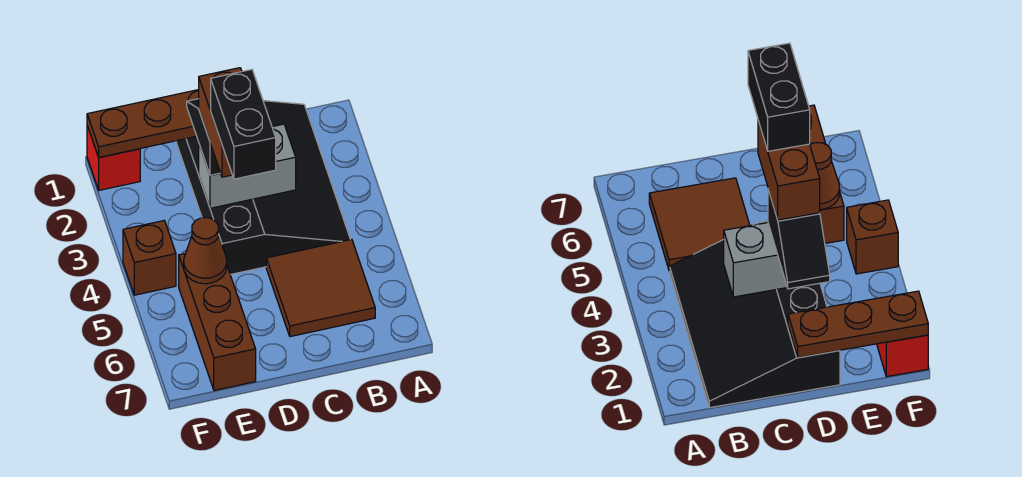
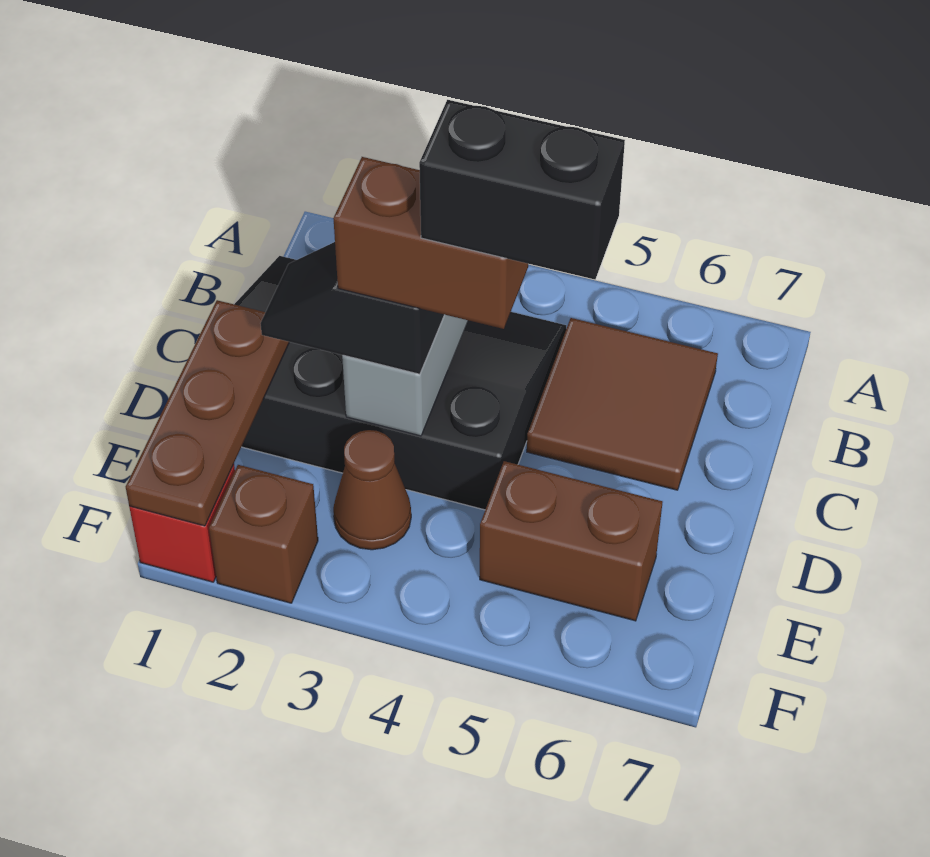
brown 1x3 brick [179,254,256,390] -> brown 1x2 brick [480,461,662,621]
brown 1x1 cone [184,218,227,284] -> brown 1x1 cone moved to [333,430,411,550]
brown 1x1 brick [123,221,176,295] -> brown 1x1 brick moved to [209,465,318,603]

